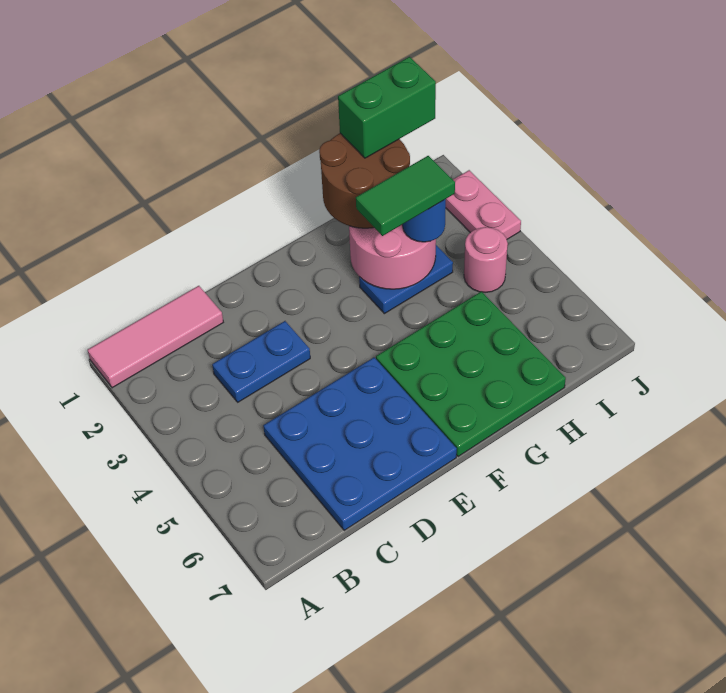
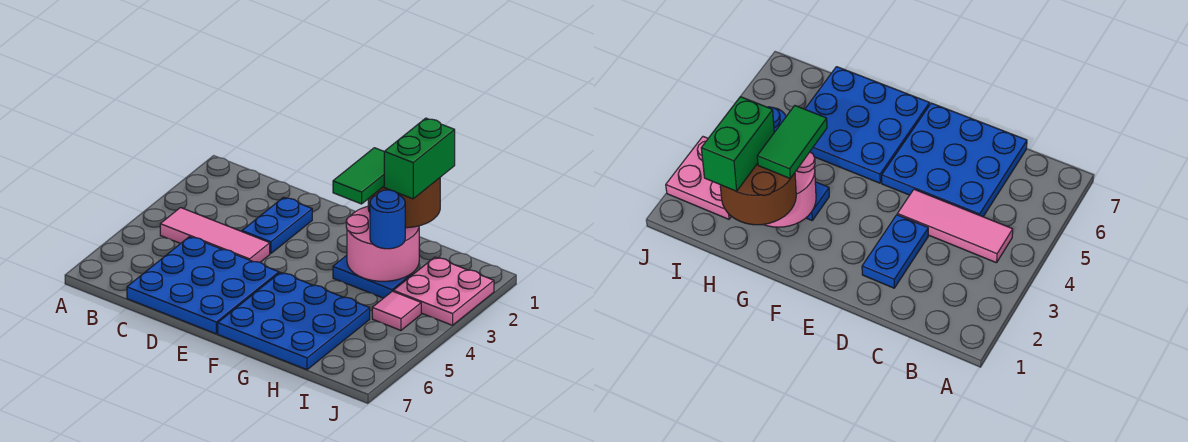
pink 1x3 tile [88,286,223,388] -> pink 1x3 tile moved to [160,208,270,262]
blue 1x2 plate [212,321,310,402] -> blue 1x2 plate turned to [242,197,312,254]
green 3x3 plate [376,291,566,457] -> blue 3x3 plate [218,272,370,370]
green 1x2 tile [356,156,455,236] -> green 1x2 tile turned to [333,148,384,204]
green 1x2 brick [338,57,436,158] -> green 1x2 brick turned to [384,118,455,199]
pink 1x1 round brick [464,227,508,292] -> pink 1x1 tile [372,291,421,330]
pink 1x2 plate [446,170,521,239] -> pink 2x2 plate [393,257,494,325]

